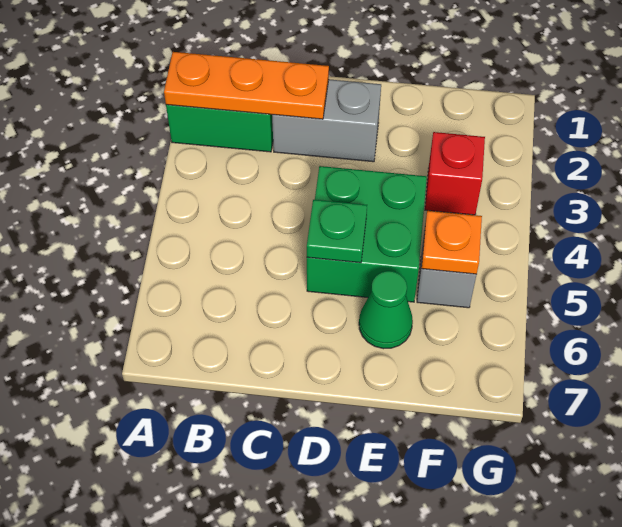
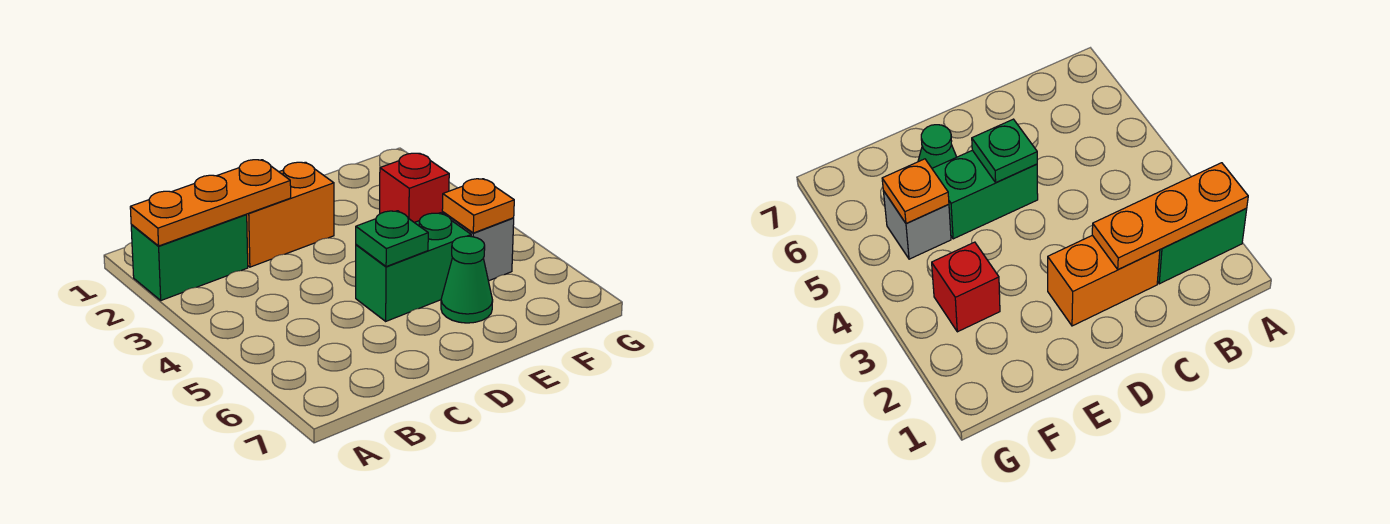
grey 1x2 brick [272,79,381,162] -> orange 1x2 brick [246,162,334,267]
green 2x2 brick [307,166,427,302] -> green 1x2 brick [356,213,471,321]

